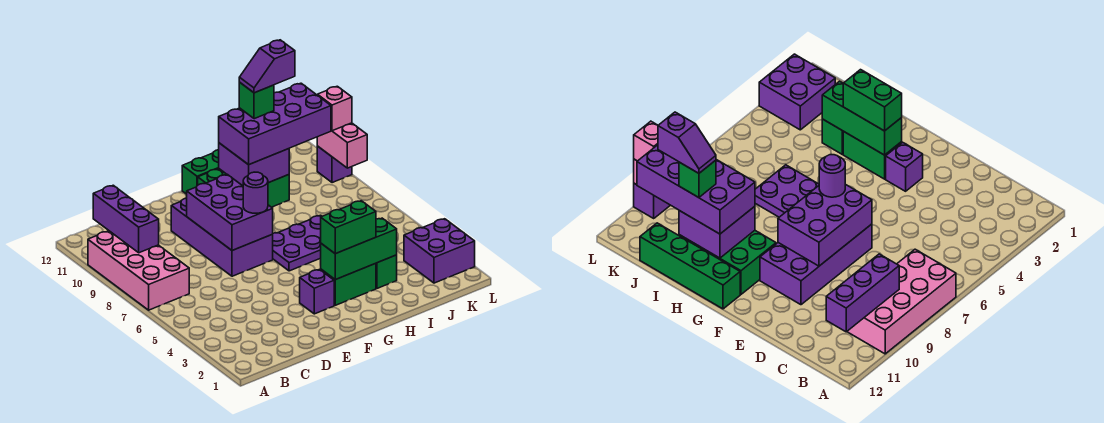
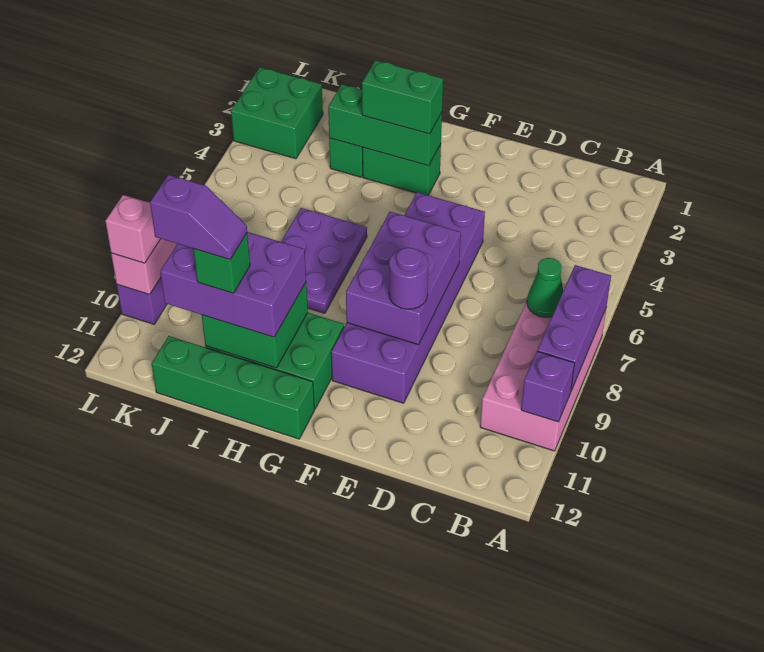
none -> green 1x1 cone [527,258,563,317]
purple 1x3 brick [93,185,159,253] -> purple 1x3 brick moved to [537,265,611,391]
purple 2x4 brick [171,198,273,276] -> purple 2x6 brick [331,192,485,403]
purple 1x1 brick [300,270,334,314] -> purple 1x1 brick moved to [521,351,575,422]
purple 1x1 round brick [243,172,268,213] -> purple 1x1 round brick moved to [389,248,429,309]
purple 2x3 plate [273,215,322,271] -> purple 2x3 plate turned to [281,208,367,313]
purple 2x2 brick [219,143,289,186] -> green 2x2 brick [202,282,308,368]
purple 2x4 brick [219,83,331,165] -> purple 2x3 brick [160,232,306,337]
purple 2x2 brick [404,219,475,283] -> green 2x2 brick [231,67,323,159]

